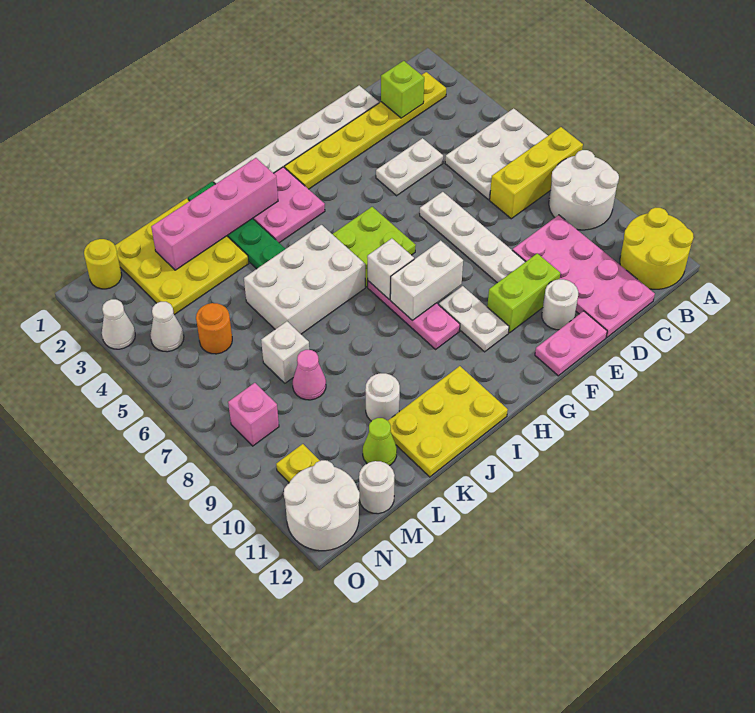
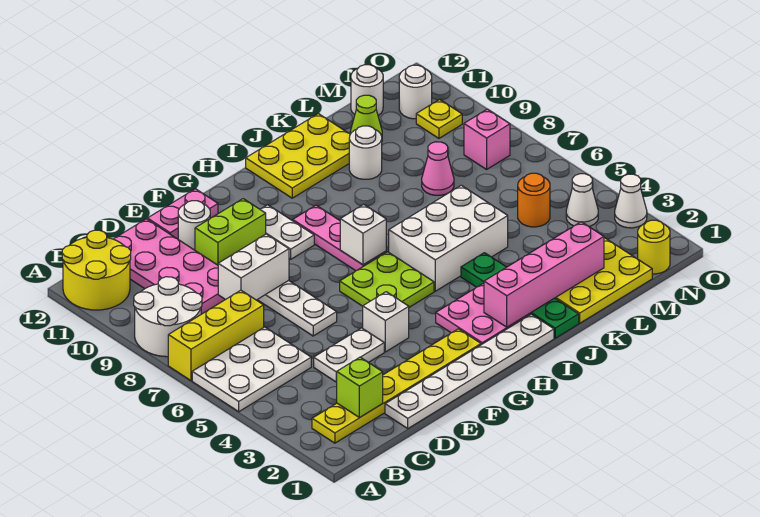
white 1x2 brick [390,241,463,320] -> white 1x2 brick moved to [218,234,289,300]
white 1x1 brick [261,321,309,383] -> white 1x1 brick moved to [363,292,409,352]
white 2x2 round brick [284,460,360,551] -> white 1x1 round brick [399,65,432,119]

